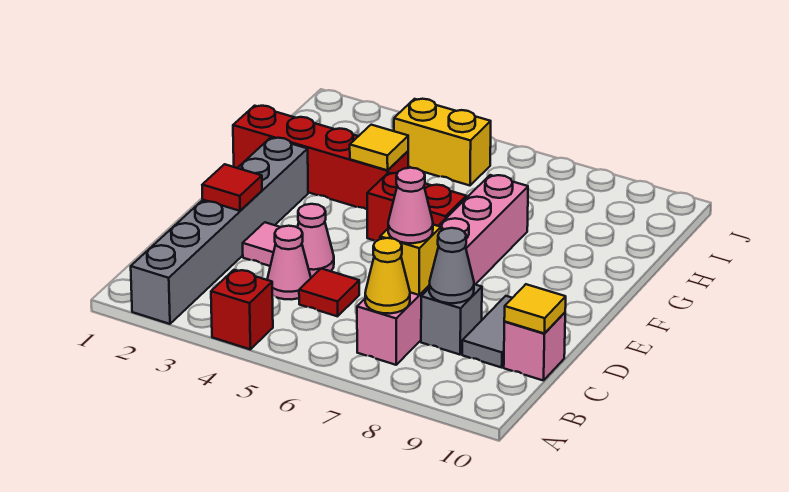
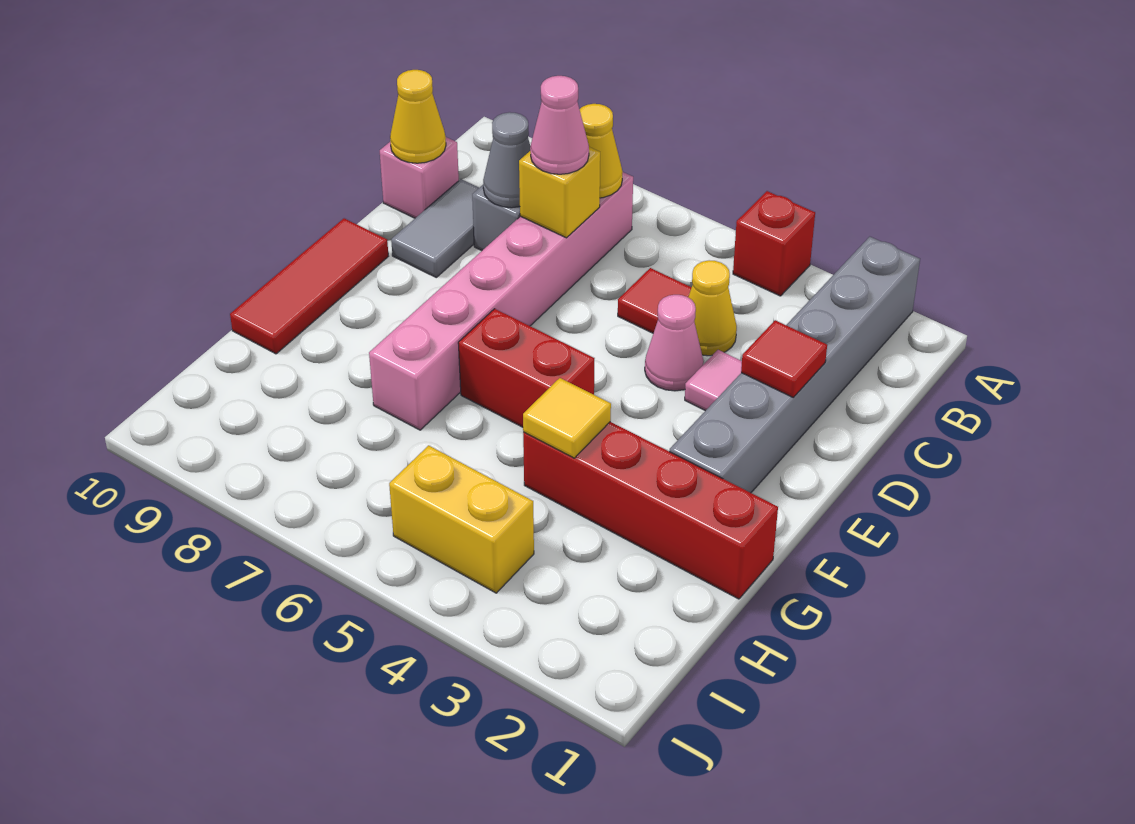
pink 1x1 cone [268,226,311,300] -> yellow 1x1 cone [688,260,737,356]
yellow 1x1 tile [504,284,566,334] -> yellow 1x1 cone [390,70,446,163]
none -> red 1x3 tile [230,218,388,354]

